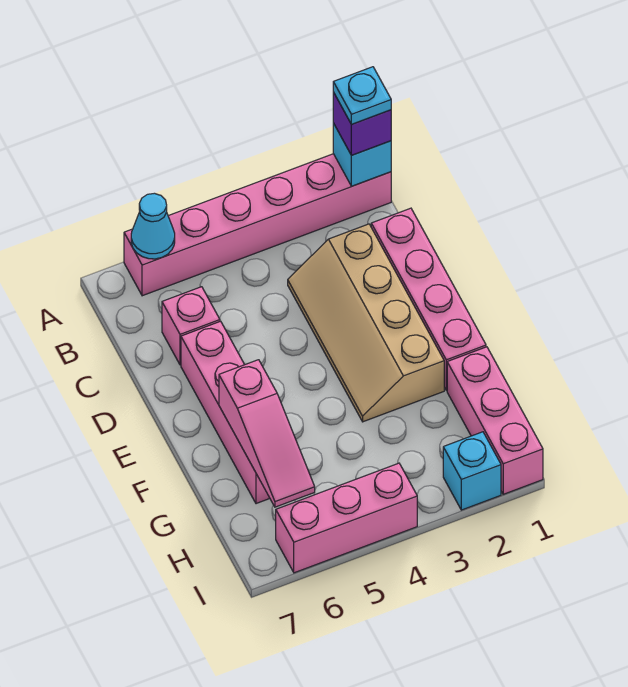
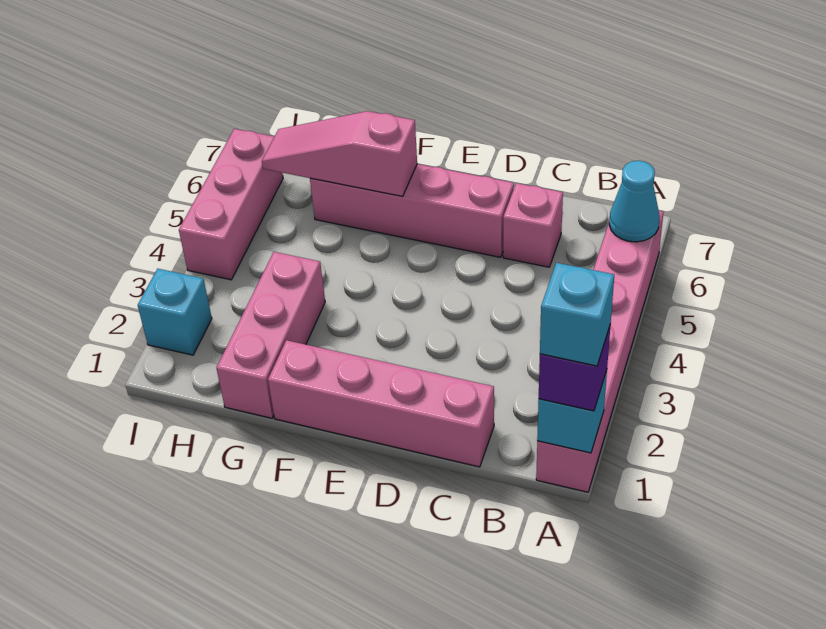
cyan 1x1 plate [333,67,391,124] -> cyan 1x1 brick [540,263,614,366]
tan 2x4 slope [288,224,444,422] -> none
pink 1x3 brick [447,347,543,494] -> pink 1x3 brick turned to [216,252,325,418]

